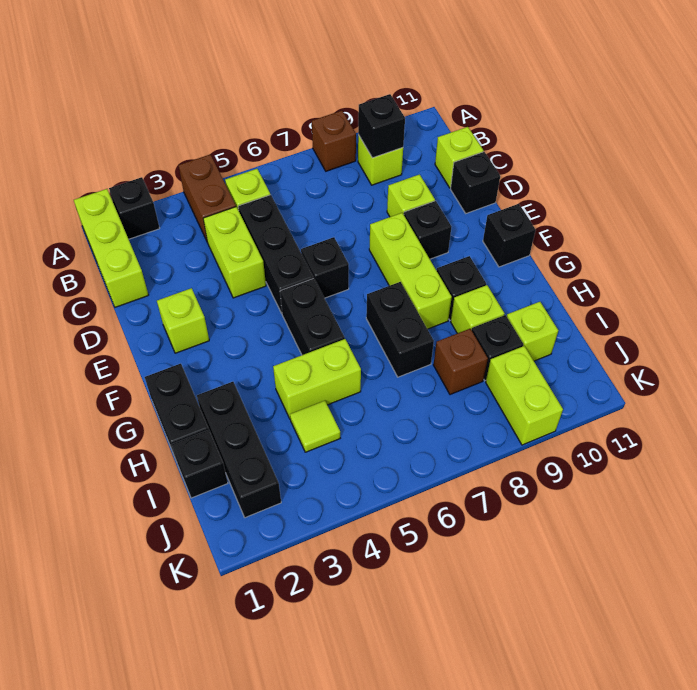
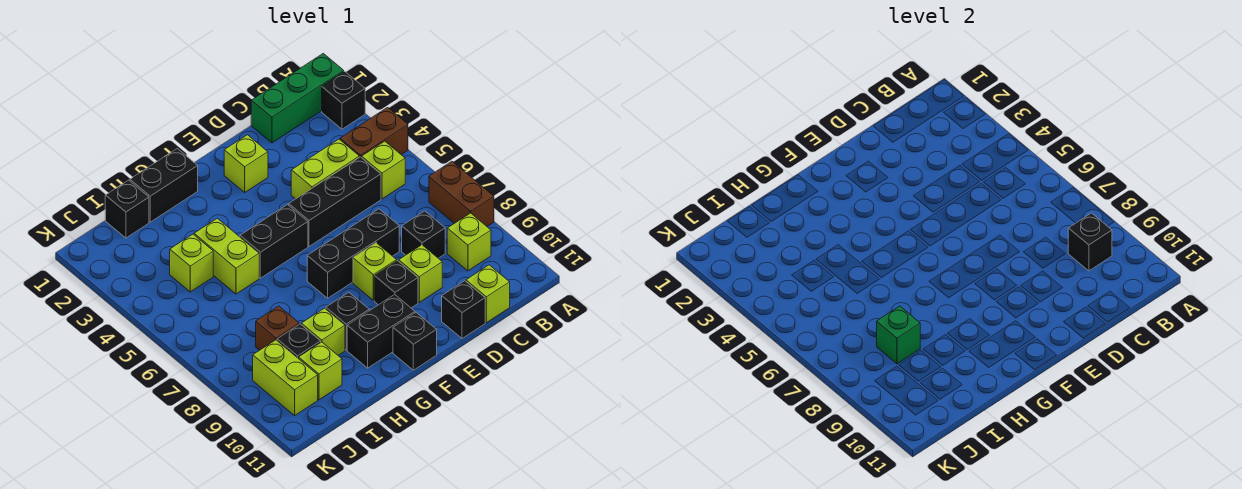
lime 1x3 brick [74,189,148,307] -> green 1x3 brick [251,53,344,143]
brown 1x1 brick [312,111,356,171] -> brown 1x2 brick [429,161,494,226]
black 1x1 brick [301,237,349,298] -> black 1x1 brick moved to [402,211,445,258]
lime 1x3 brick [369,213,452,329] -> lime 1x1 brick [353,243,397,300]
black 1x2 brick [366,282,434,377] -> black 1x2 brick moved to [347,294,415,368]
black 1x3 brick [197,382,281,518] -> black 1x3 brick moved to [307,209,399,298]
lime 1x1 tile [290,401,340,452] -> lime 1x1 brick [170,234,213,292]
none -> green 1x1 brick [877,306,920,364]
lime 1x2 brick [486,346,563,445] -> lime 1x2 brick turned to [253,340,318,416]

